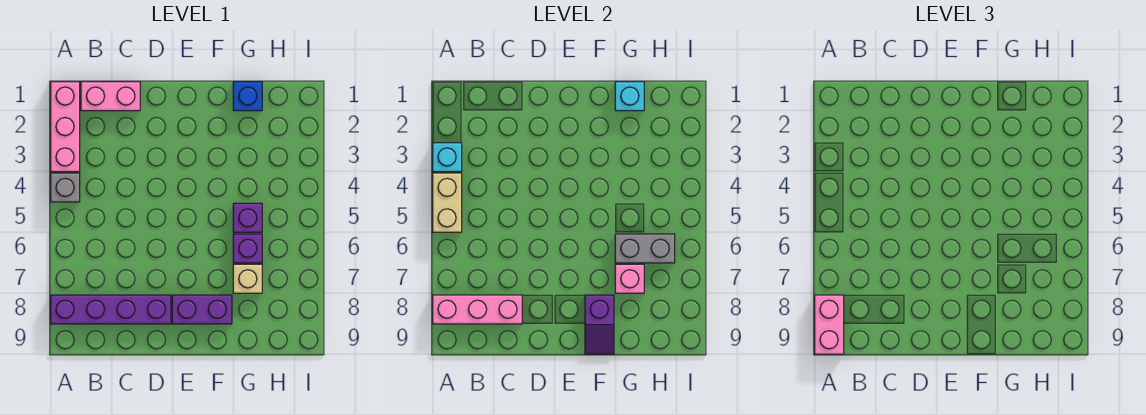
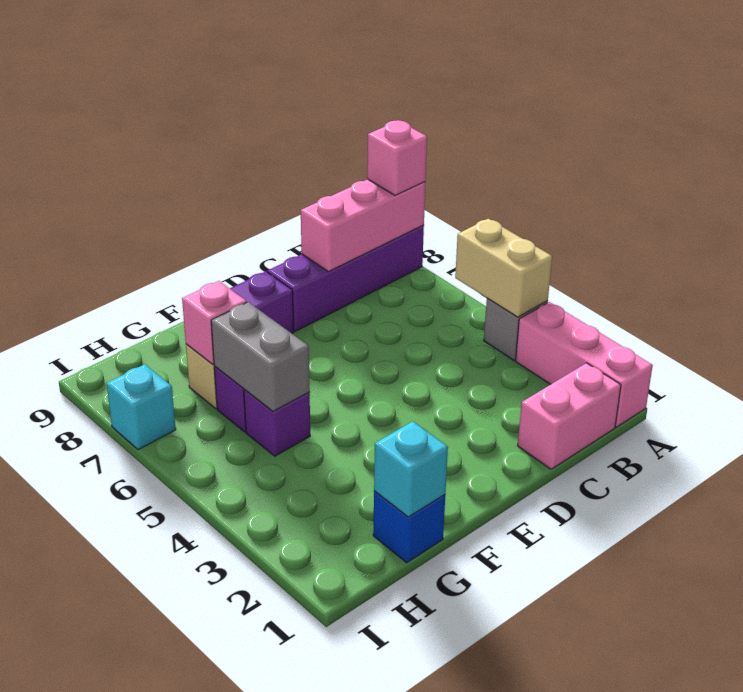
cyan 1x1 brick [433,143,462,172] -> cyan 1x1 brick moved to [107,364,176,450]
pink 1x2 brick [815,295,844,354] -> pink 1x1 brick [367,120,427,195]
purple 1x2 slope [585,295,614,354] -> none
grey 1x2 brick [615,234,675,263] -> grey 1x2 brick turned to [211,302,310,411]

